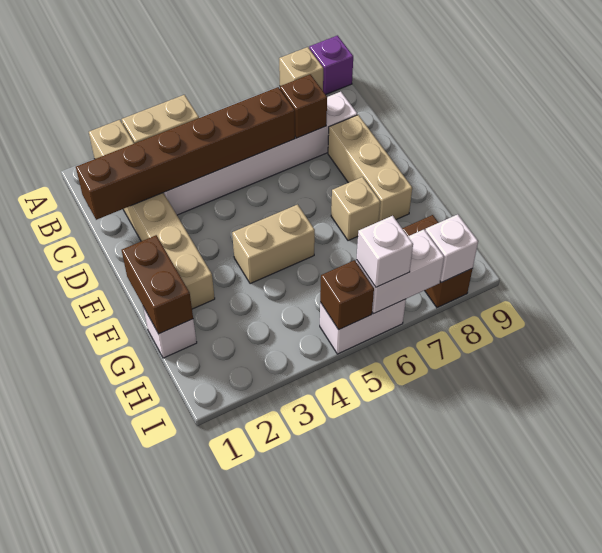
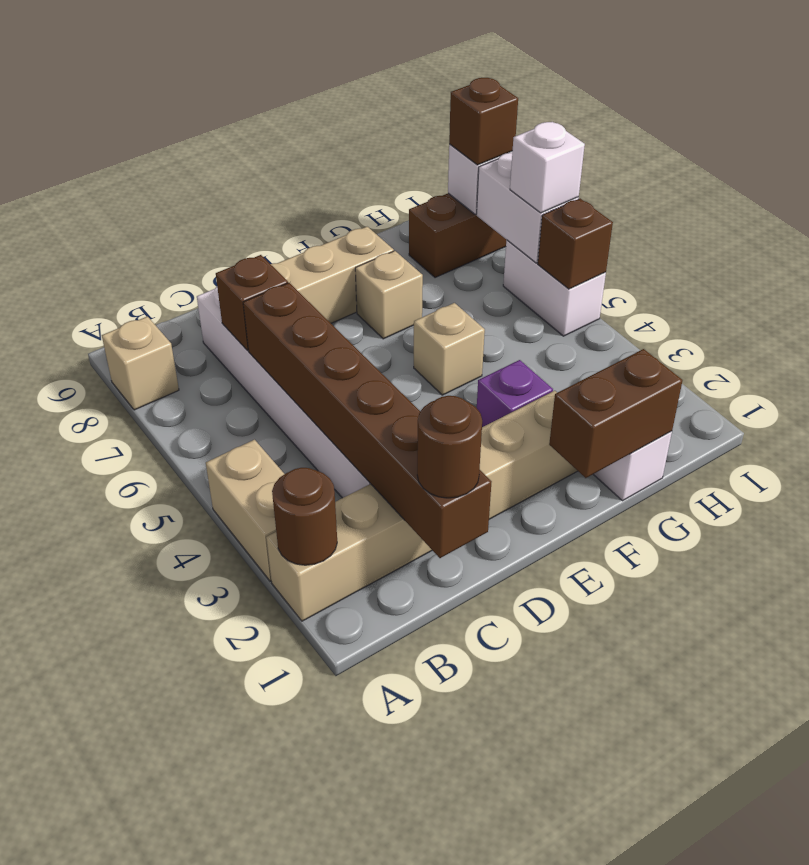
none -> brown 1x1 round brick [272,468,337,565]
purple 1x1 brick [309,36,353,95] -> purple 1x1 brick moved to [477,360,553,427]
none -> brown 1x1 round brick [417,396,482,498]
tan 1x2 brick [232,205,315,284] -> tan 1x1 brick [414,303,485,395]
none -> brown 1x1 brick [449,78,518,165]

